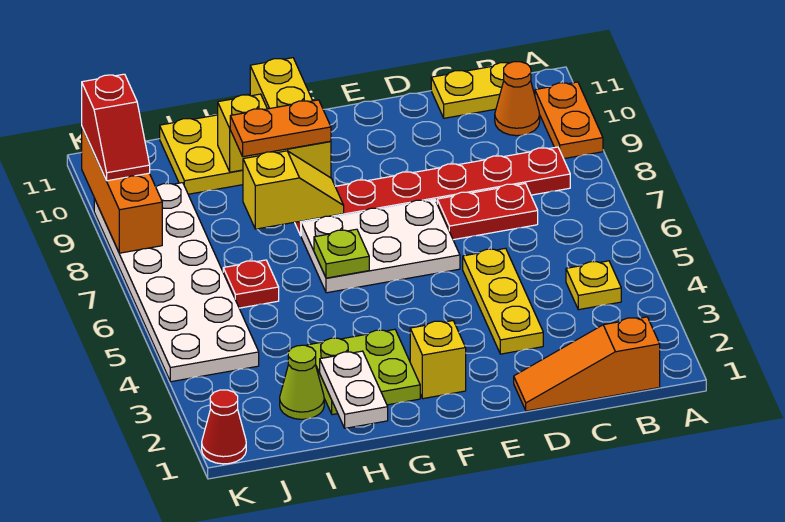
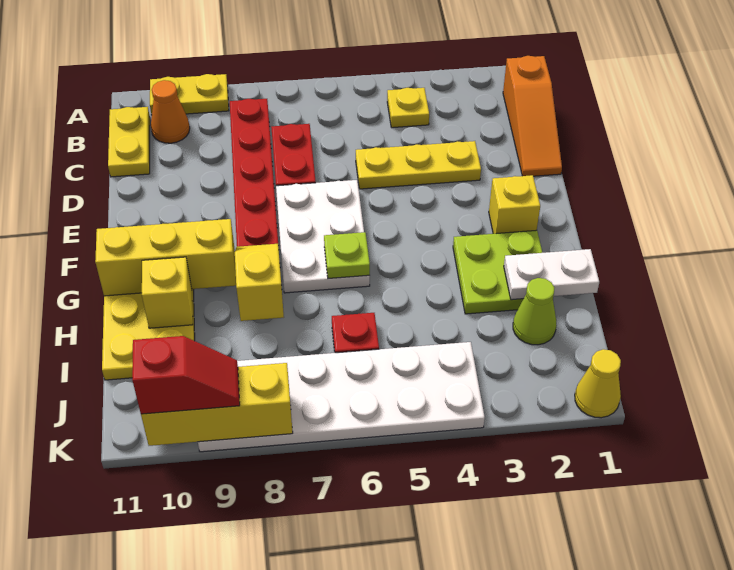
orange 1x2 plate [535,82,603,159] -> yellow 1x2 plate [150,74,229,115]
orange 1x2 plate [230,100,331,157] -> none
red 1x1 cone [202,390,246,464] -> yellow 1x1 cone [575,349,621,418]
orange 1x3 brick [82,128,162,253] -> yellow 1x3 brick [141,363,293,446]

